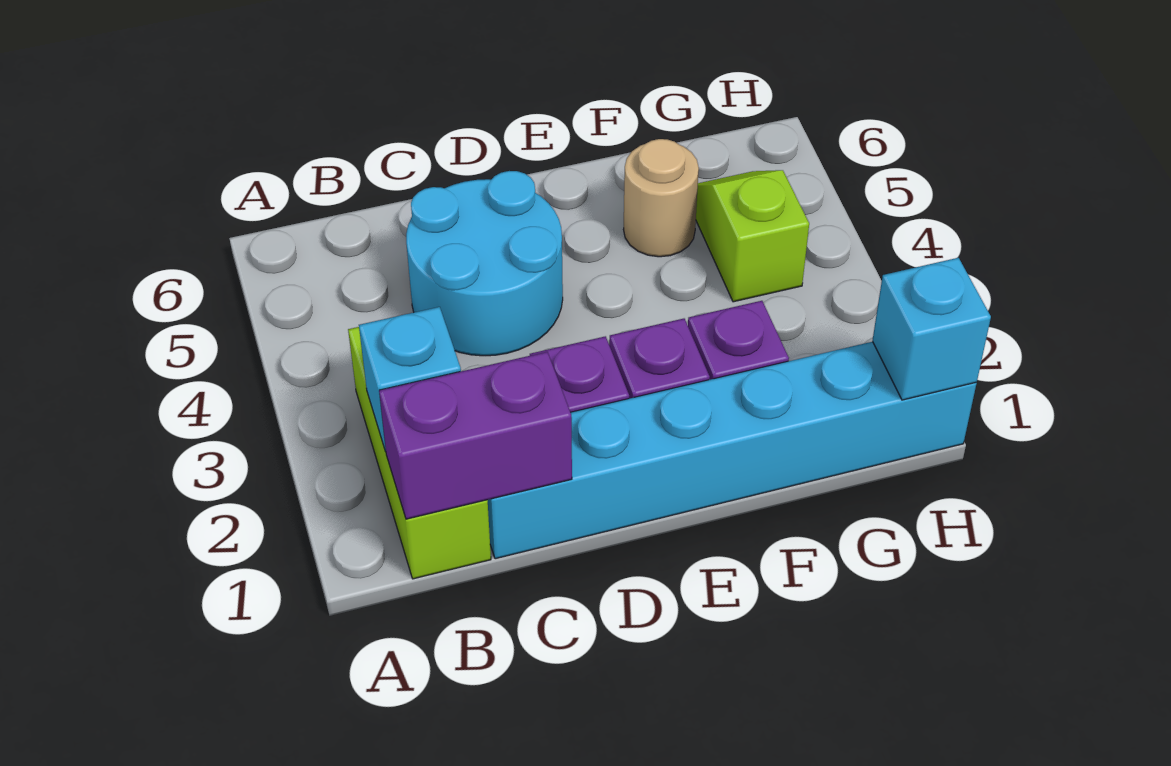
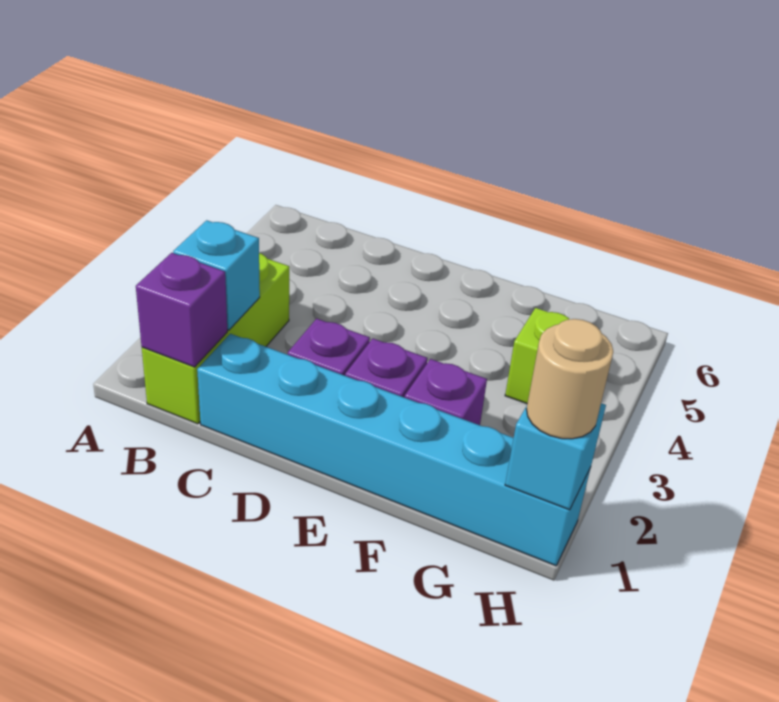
purple 1x2 brick [379,352,572,519] -> purple 1x1 brick [136,253,227,367]
cyan 2x2 round brick [406,171,563,356] -> none
tan 1x1 round brick [624,139,699,257] -> tan 1x1 round brick moved to [527,319,613,439]

